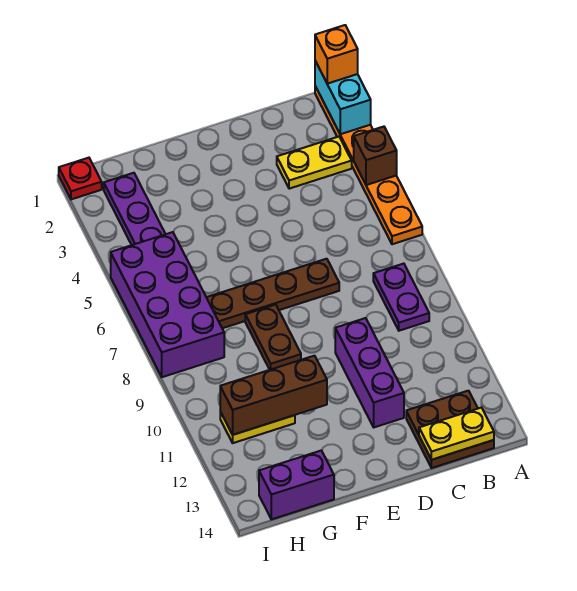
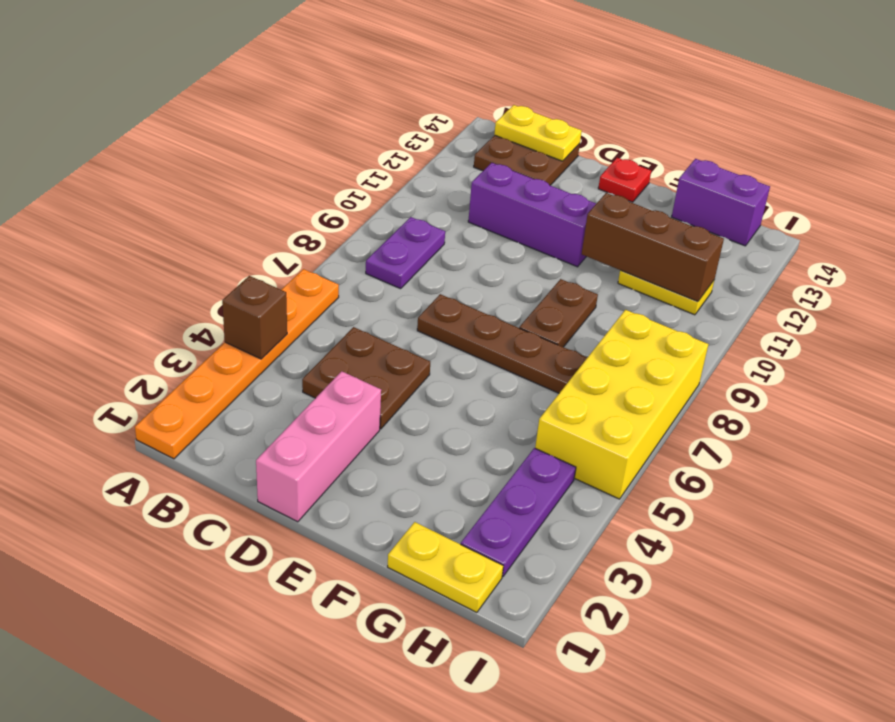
cyan 1x2 brick [315,61,371,134] -> none
orange 1x1 brick [315,25,358,84] -> none
yellow 1x2 plate [277,137,352,189] -> yellow 1x2 plate moved to [388,522,503,613]
none -> brown 2x2 plate [302,327,430,429]
none -> pink 1x3 brick [256,371,381,522]
purple 1x3 brick [335,318,404,427] -> purple 1x3 brick turned to [468,163,596,267]
purple 2x4 brick [111,232,224,377] -> yellow 2x4 brick [535,310,708,499]
red 1x1 plate [59,158,102,199] -> red 1x1 plate moved to [598,158,651,202]

